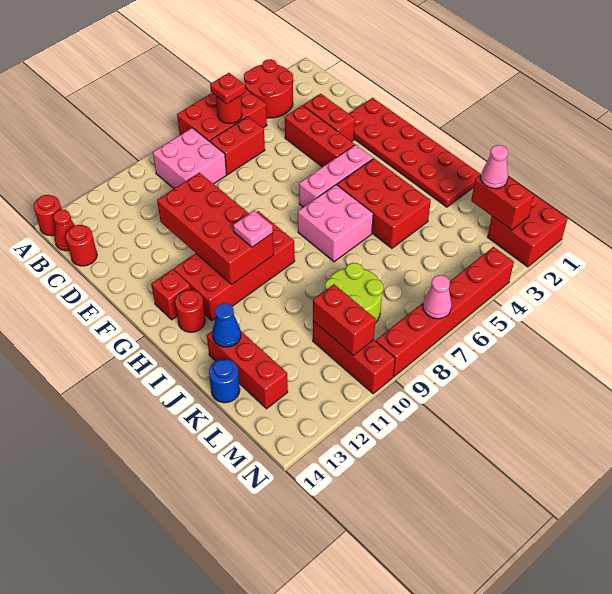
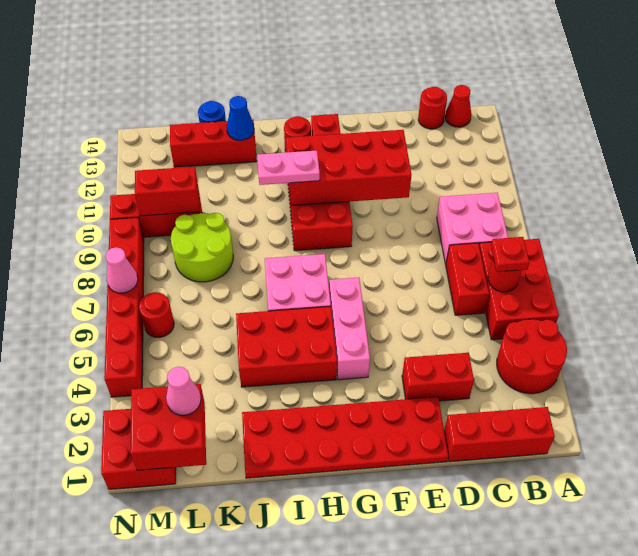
red 1x1 round brick [34,195,62,236] -> red 1x1 round brick moved to [139,292,174,338]
red 1x3 brick [285,105,355,167] -> red 1x3 brick moved to [444,407,555,462]
pink 1x1 plate [233,211,273,247] -> pink 1x2 plate [257,151,320,185]
red 1x2 brick [471,175,534,230] -> red 2x2 brick [130,384,206,470]

